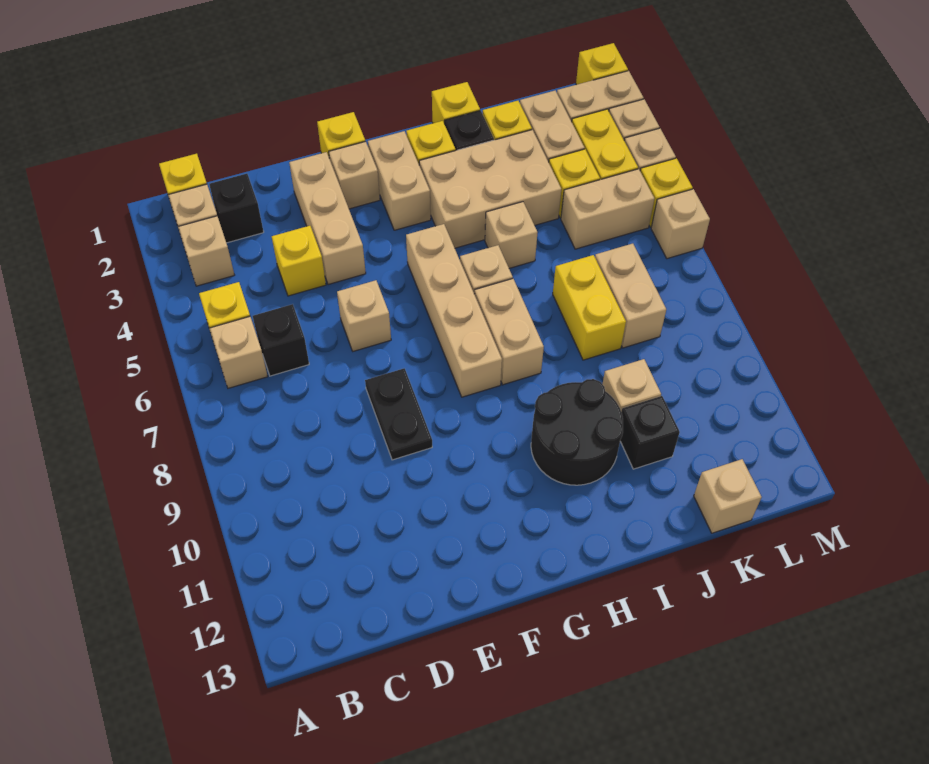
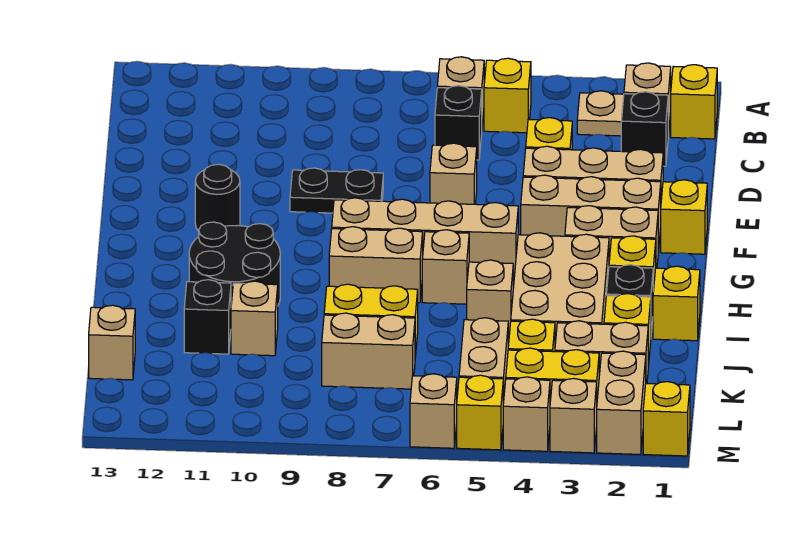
tan 1x1 brick [178,216,234,286] -> tan 1x1 plate [577,91,624,136]
tan 1x1 brick [329,141,380,209] -> tan 1x3 brick [521,175,661,251]
none -> black 1x1 round brick [195,164,240,231]

